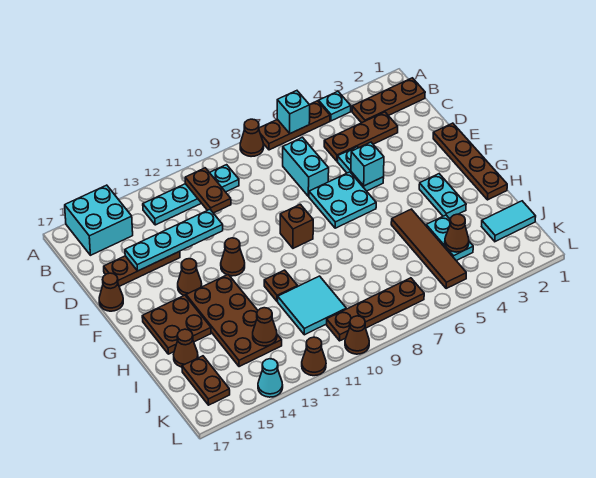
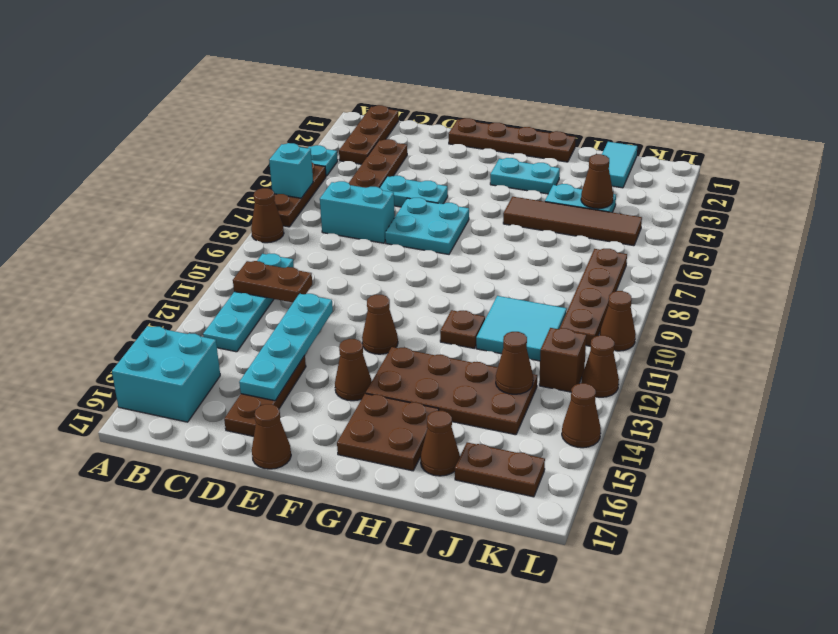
cyan 1x1 brick [351,142,384,186] -> none
brown 1x1 brick [280,204,313,248] -> brown 1x1 brick moved to [539,328,586,392]
cyan 1x1 cone [258,359,283,397] -> brown 1x1 cone [562,383,601,448]

